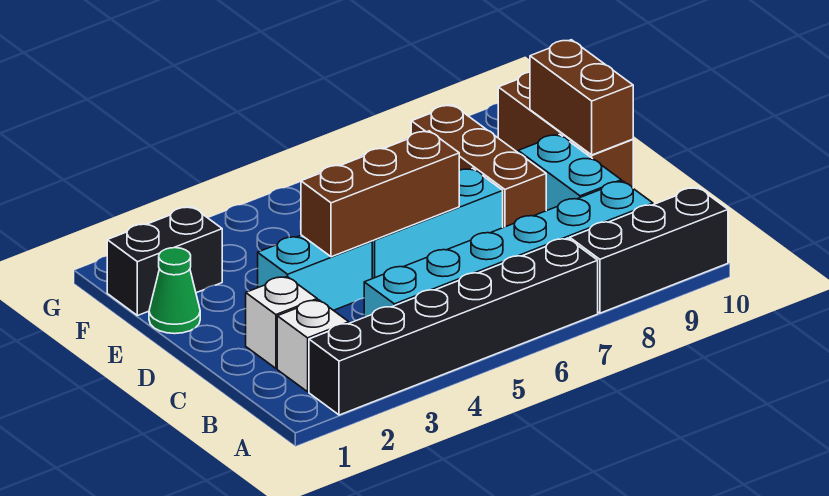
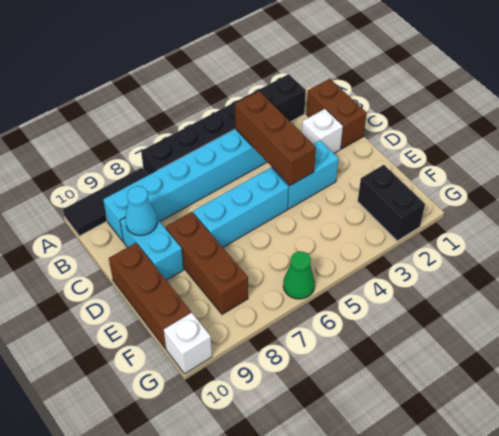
black 1x3 brick [570,187,728,313] -> black 1x3 tile [63,168,148,236]
white 1x1 brick [277,300,349,392] -> white 1x1 brick moved to [164,313,212,374]
none -> cyan 1x1 cone [125,186,157,236]
brown 1x3 brick [301,131,459,257] -> brown 1x3 brick turned to [235,91,316,186]
brown 1x2 brick [530,40,633,155] -> brown 1x2 brick moved to [306,79,367,149]
green 1x1 cone [149,248,200,334] -> green 1x1 cone moved to [283,251,315,299]
black 1x2 brick [107,207,222,316] -> black 1x2 brick turned to [358,165,425,241]

